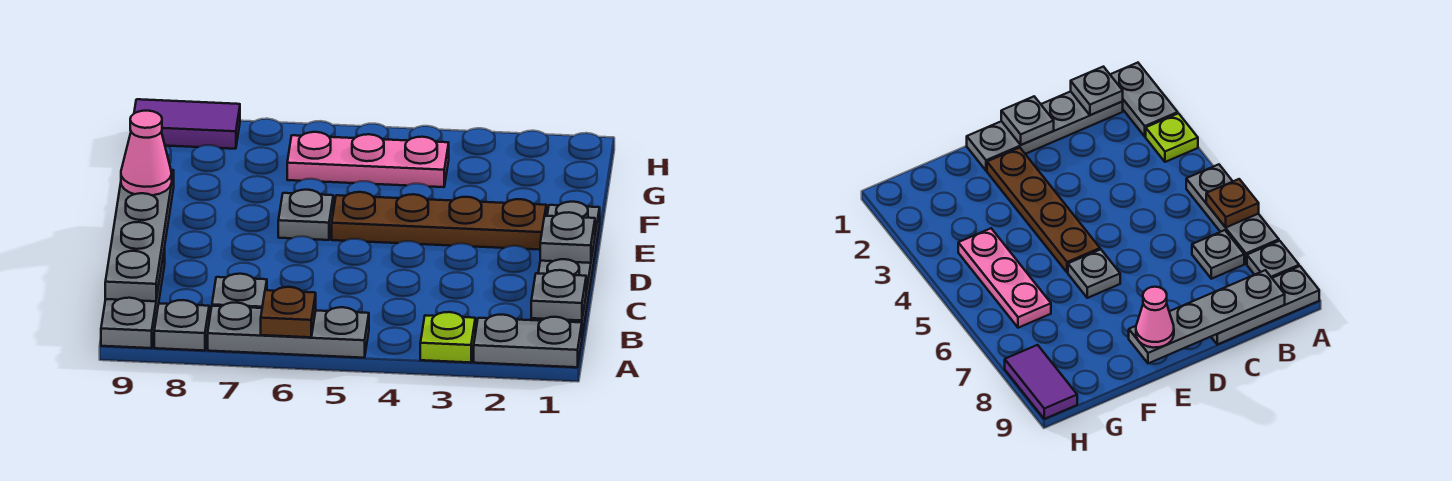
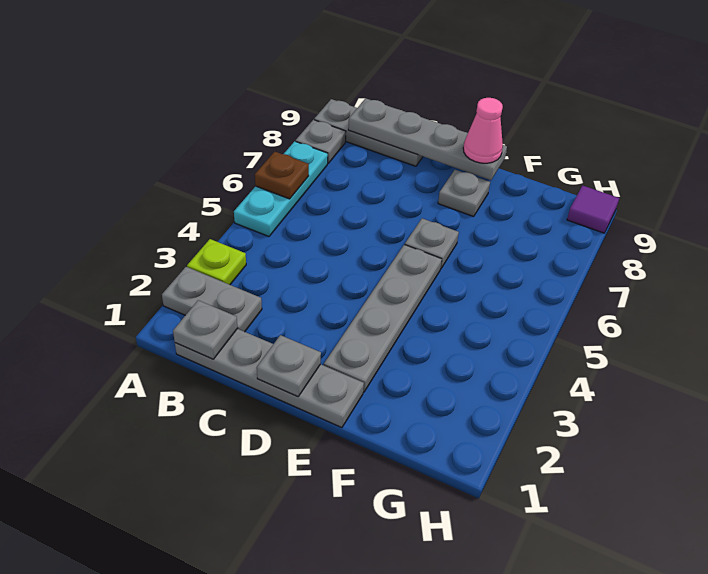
grey 1x2 plate [474,315,582,367] -> grey 1x2 plate turned to [162,267,262,332]
grey 1x3 plate [208,303,369,358] -> cyan 1x3 plate [234,141,328,237]
grey 1x1 plate [212,274,267,308] -> grey 1x1 plate moved to [438,170,490,217]
brown 1x4 plate [332,192,546,250] -> grey 1x4 plate [324,245,442,392]
pink 1x3 plate [287,132,449,187] -> none
purple 1x2 tile [134,99,240,149] -> purple 1x1 tile [567,185,619,233]

